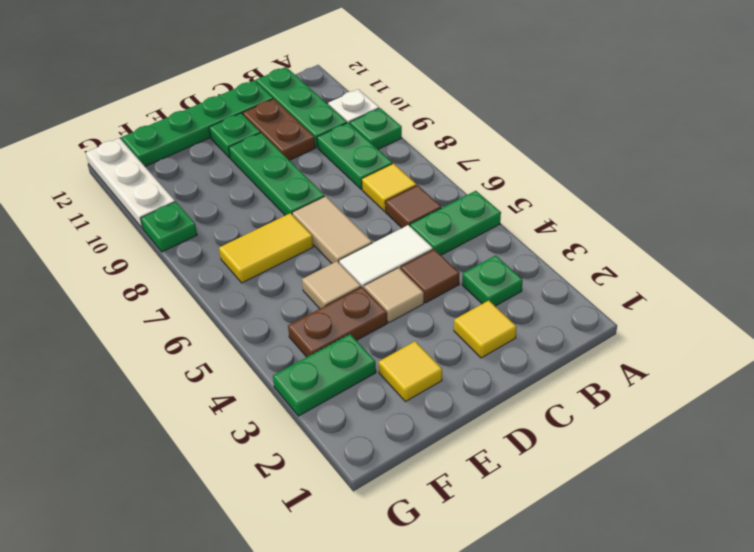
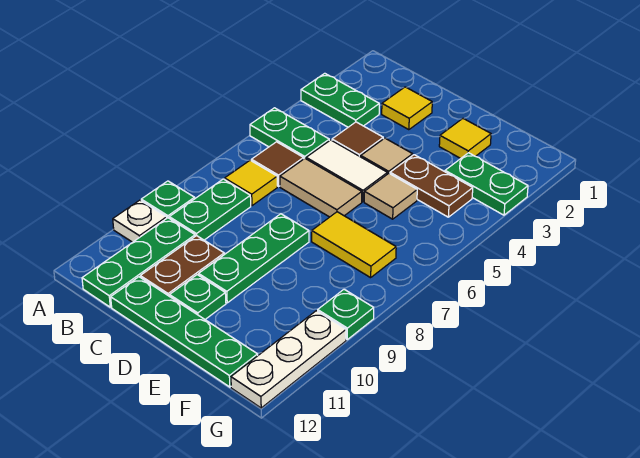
green 1x1 plate [462,255,523,306] -> green 1x2 plate [301,73,379,127]
tan 1x2 tile [292,196,372,263] -> tan 1x2 tile turned to [280,159,362,217]

